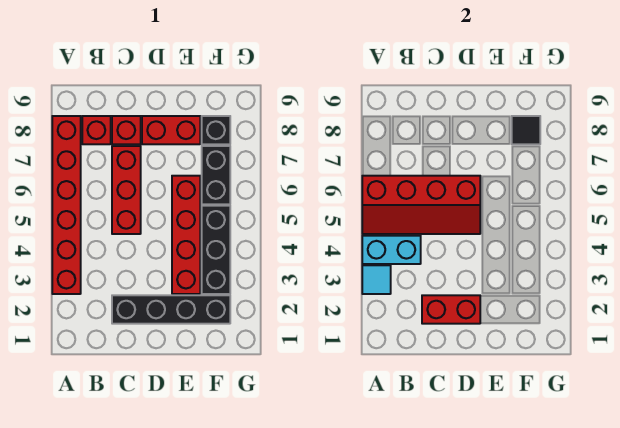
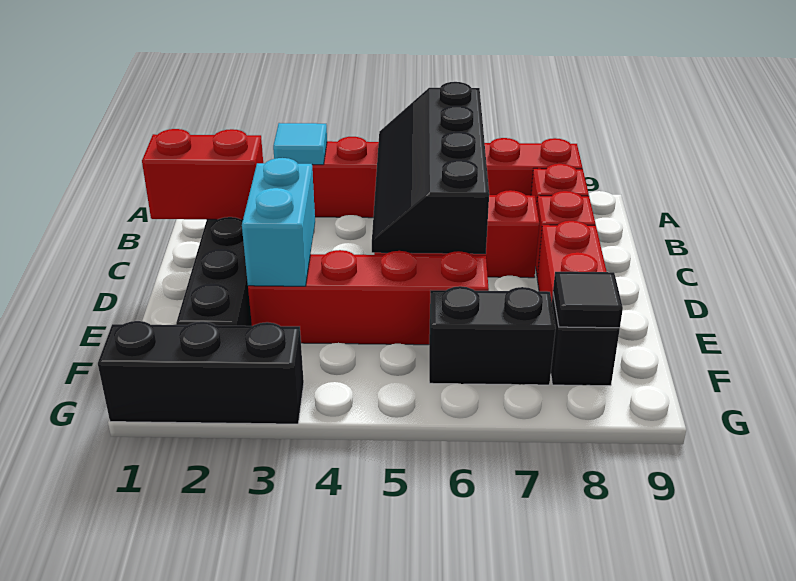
cyan 1x2 brick [362,236,421,264] -> cyan 1x2 brick moved to [242,158,315,286]
red 2x4 slope [362,176,480,234] -> black 2x4 slope [372,82,489,254]
red 1x2 brick [422,295,480,324] -> red 1x2 brick turned to [142,129,263,220]
black 1x3 brick [202,206,230,294] -> black 1x3 brick moved to [98,321,304,424]

